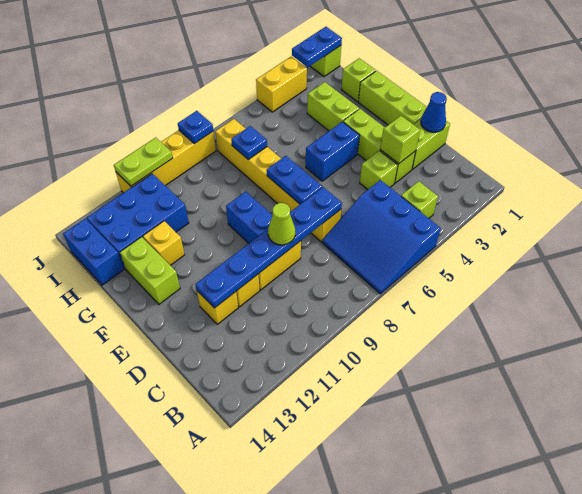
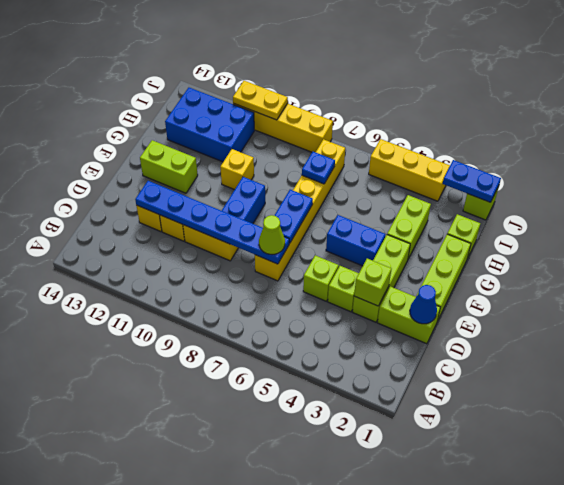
blue 3x3 slope [322,180,441,294] -> none
lime 1x1 brick [401,181,438,218] -> lime 1x1 brick moved to [303,255,339,301]
lime 1x1 cone [268,203,295,245] -> lime 1x1 cone moved to [259,215,285,254]
lime 1x2 brick [120,237,180,304] -> lime 1x2 brick turned to [140,140,198,193]
yellow 1x1 brick [143,221,185,265] -> yellow 1x1 brick moved to [220,149,254,190]
blue 1x2 brick [63,219,124,285] -> none
yellow 1x2 brick [256,57,307,112] -> yellow 1x3 brick [369,139,450,201]
blue 1x1 plate [178,111,213,144] -> none
lime 1x2 plate [114,138,173,186] -> yellow 1x2 plate [233,81,288,120]

